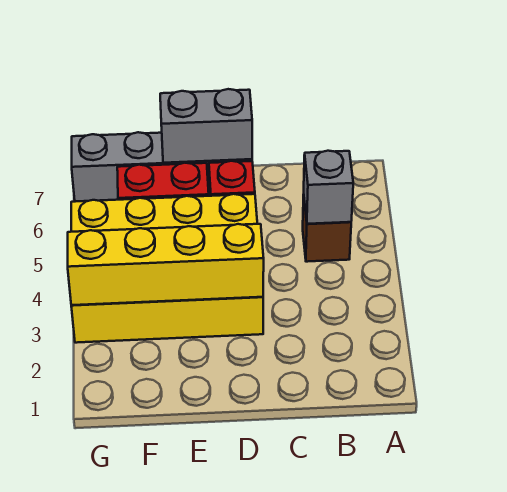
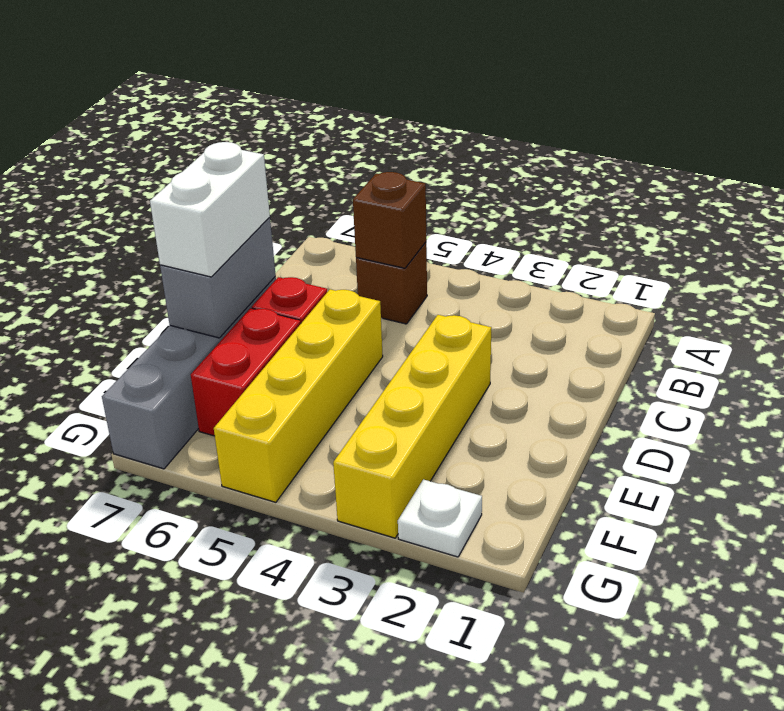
grey 1x1 brick [304,151,353,224] -> brown 1x1 brick [353,172,426,268]
yellow 1x4 brick [68,224,264,305] -> none
none -> white 1x2 brick [150,142,270,277]
none -> white 1x1 plate [398,479,482,557]

